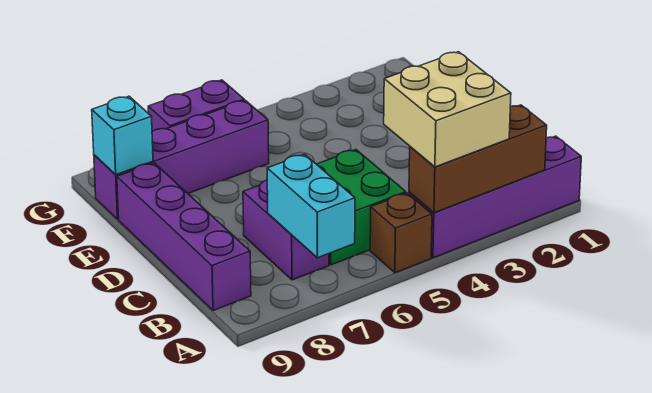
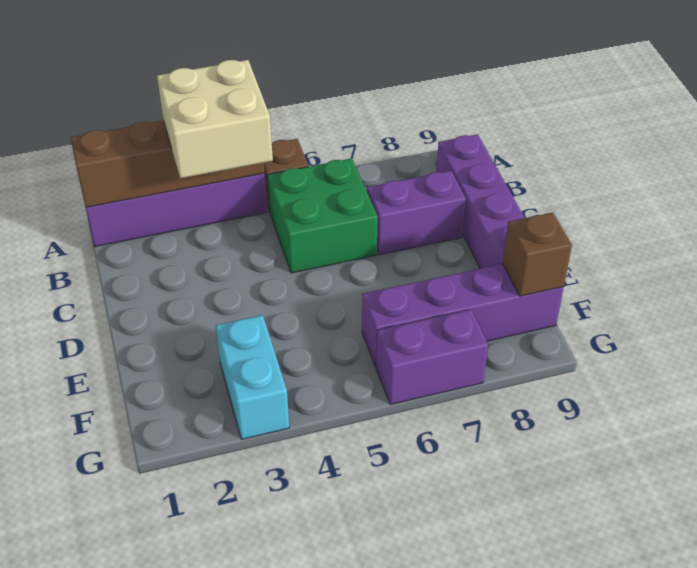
brown 1x3 brick [409,105,547,213] -> brown 1x4 brick [71,121,265,207]
cyan 1x2 brick [267,154,355,258] -> cyan 1x2 brick moved to [216,315,289,439]
purple 1x2 brick [243,180,329,280] -> purple 1x2 brick turned to [367,171,466,255]
cyan 1x1 brick [92,96,153,175] -> brown 1x1 brick [503,212,572,296]

